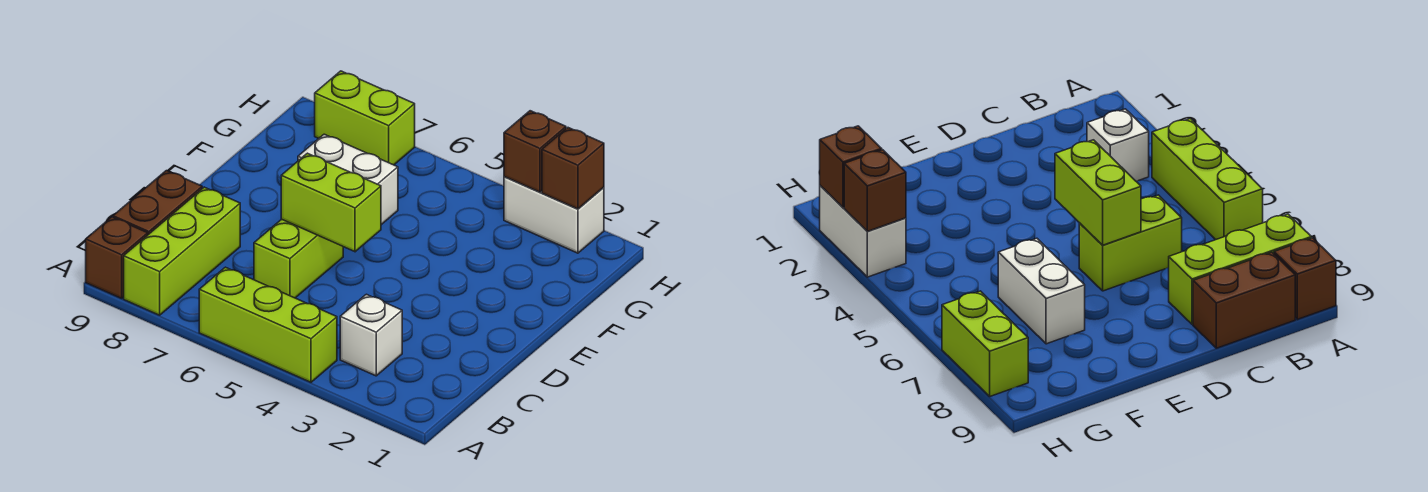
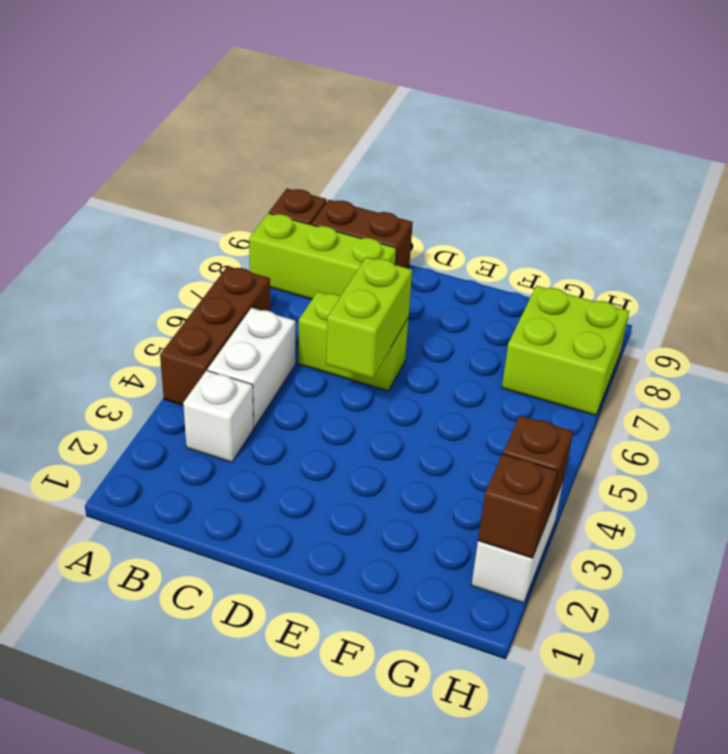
lime 1x3 brick [199,267,337,382] -> brown 1x3 brick [160,266,270,405]
white 1x2 brick [298,134,398,225] -> white 1x2 brick moved to [208,308,295,428]
lime 1x2 brick [315,71,415,165] -> lime 2x2 brick [502,286,629,415]

